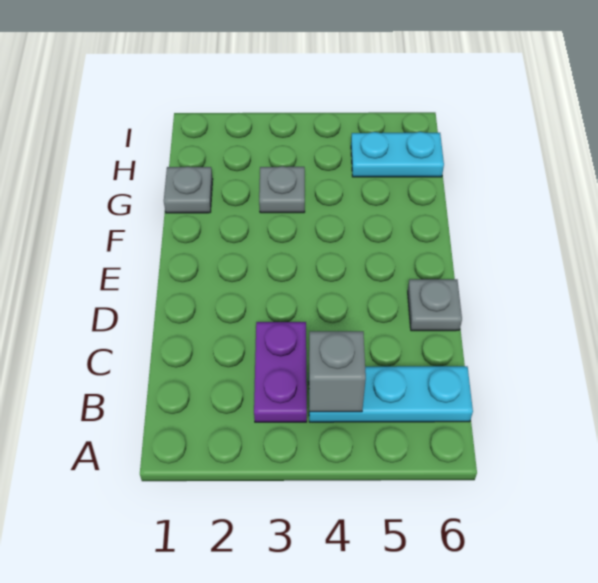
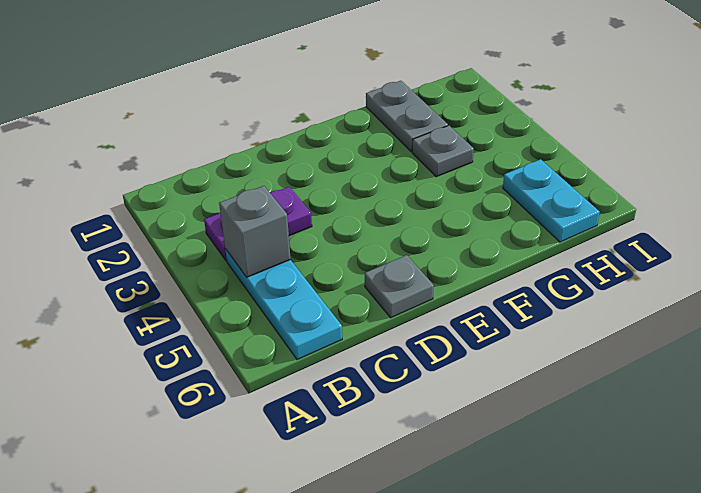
grey 1x1 plate [164,167,213,213] -> grey 1x2 plate [366,81,448,152]

